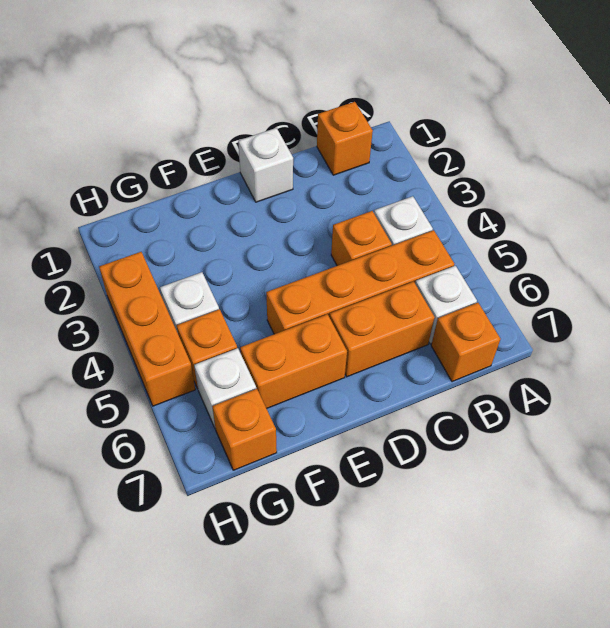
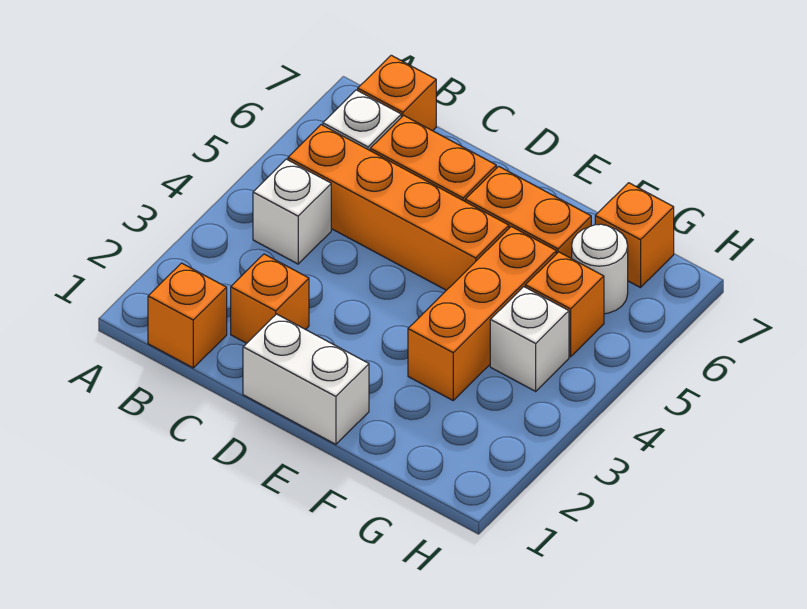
orange 1x1 brick [331,211,392,266] -> orange 1x1 brick moved to [231,254,309,343]
white 1x1 brick [238,128,293,202] -> white 1x2 brick [243,314,369,444]
white 1x1 brick [194,348,256,429] -> white 1x1 round brick [572,224,628,314]
orange 1x3 brick [99,252,195,406] -> orange 1x3 brick moved to [408,227,556,400]

